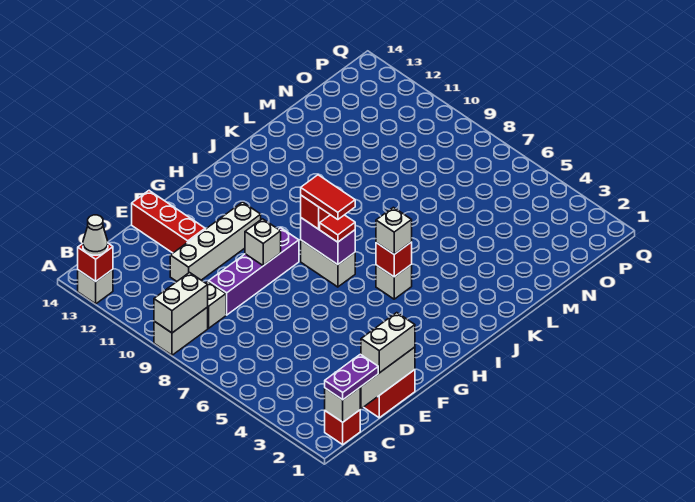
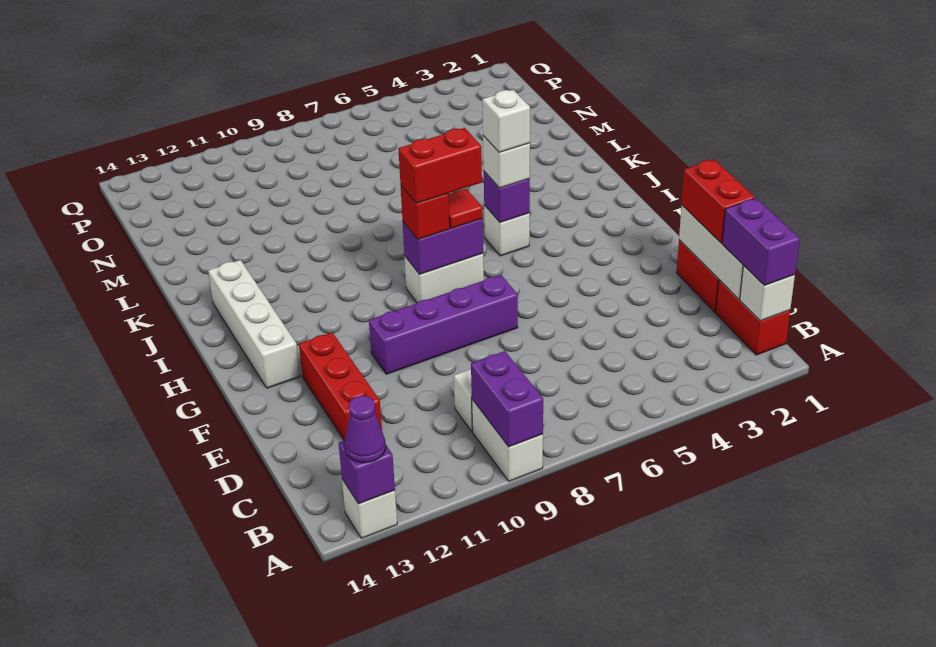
white 1x2 brick [154,273,208,333] -> purple 1x2 brick [471,351,543,447]
red 1x1 brick [78,243,113,281] -> purple 1x1 brick [339,441,395,504]
white 1x1 cone [83,215,108,255] -> purple 1x1 cone [345,396,386,463]
red 1x1 brick [325,410,360,445] -> red 1x2 brick [716,280,790,355]
purple 1x2 plate [325,354,378,400] -> purple 1x2 brick [722,198,800,285]
white 1x2 brick [361,313,415,373] -> red 1x2 brick [682,159,755,243]
purple 1x4 brick [209,228,299,315] -> purple 1x4 brick turned to [369,275,518,374]
white 1x4 brick [170,202,261,281] -> white 1x4 brick moved to [208,260,300,388]
red 1x3 brick [132,191,205,253] -> red 1x3 brick turned to [299,332,382,441]
white 1x1 brick [245,219,281,266] -> white 1x1 brick moved to [482,90,530,153]
red 1x2 tile [301,175,355,220] -> red 1x2 brick [398,128,482,203]
red 1x1 brick [376,242,412,277] -> purple 1x1 brick [484,172,530,223]

